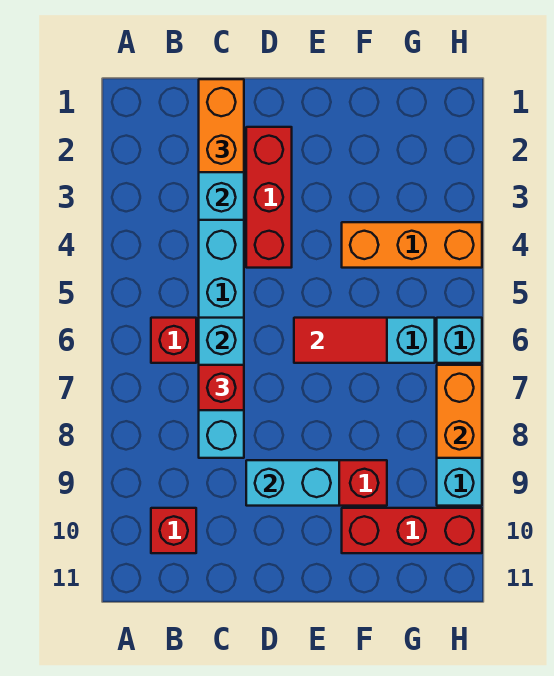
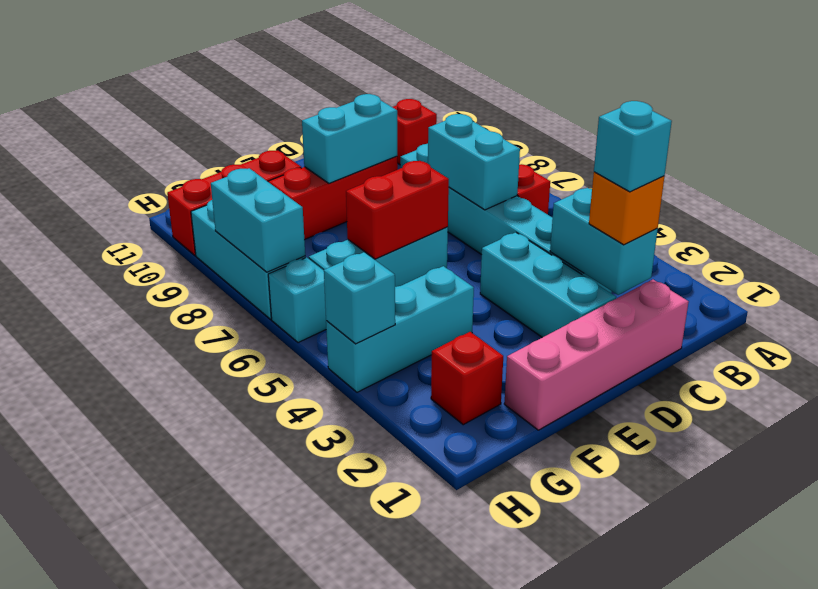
none -> pink 1x4 brick [504,280,689,430]
orange 1x2 brick [199,79,244,172] -> orange 1x1 brick [589,172,664,245]
none -> cyan 1x1 brick [594,101,672,192]
red 1x1 brick [199,365,244,410] -> red 1x1 brick moved to [431,332,503,425]
red 1x3 brick [246,127,292,268] -> cyan 1x3 brick [480,232,616,337]
red 1x2 tile [294,318,387,363] -> red 1x2 brick [346,161,449,259]
orange 1x3 brick [342,222,482,268] -> cyan 1x3 brick [326,266,474,392]
none -> cyan 1x1 brick [324,252,395,344]
orange 1x2 brick [437,365,482,458] -> cyan 1x2 brick [211,168,305,272]

